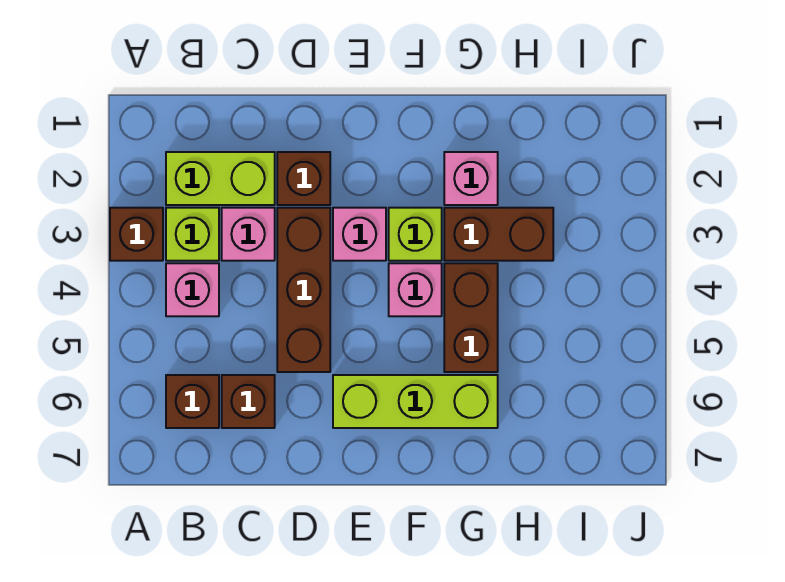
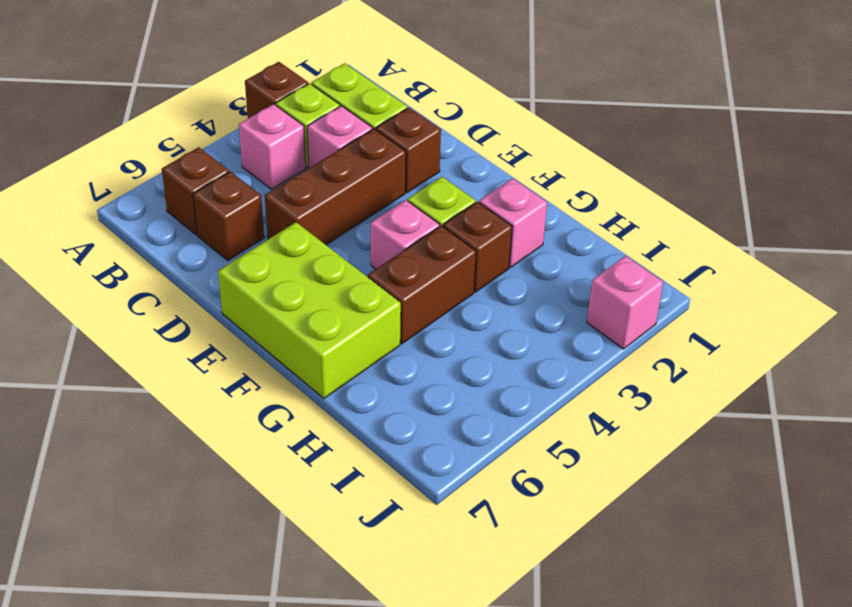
pink 1x1 brick [333,208,386,261] -> pink 1x1 brick moved to [587,256,663,349]
lime 1x3 brick [333,375,498,428] -> lime 2x3 brick [218,222,401,399]
brown 1x2 brick [444,208,553,261] -> brown 1x1 brick [443,202,512,292]

